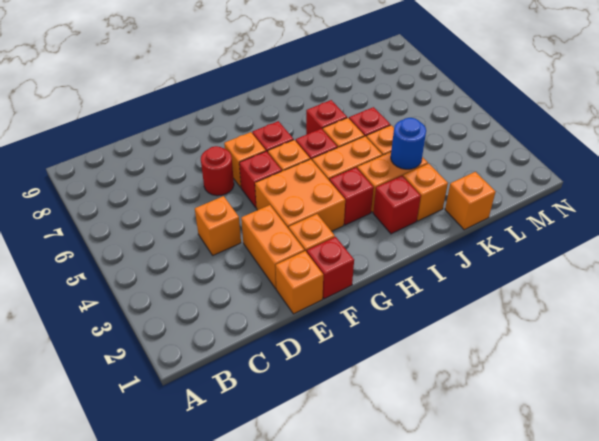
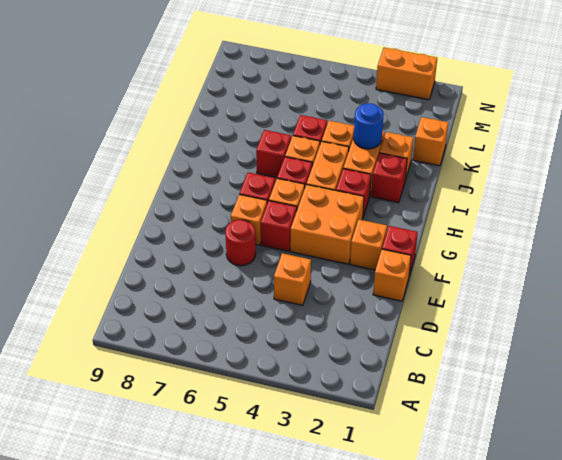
orange 1x2 brick [241,205,304,289] -> orange 1x2 brick moved to [376,48,437,100]

